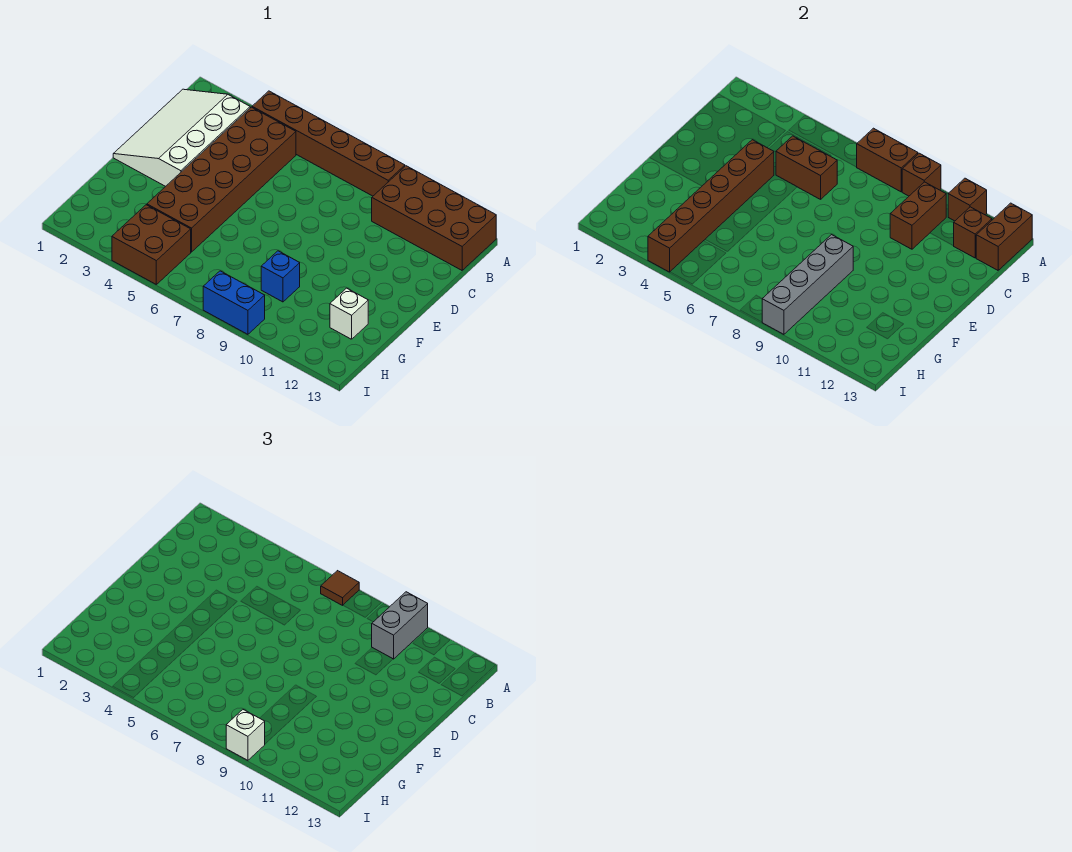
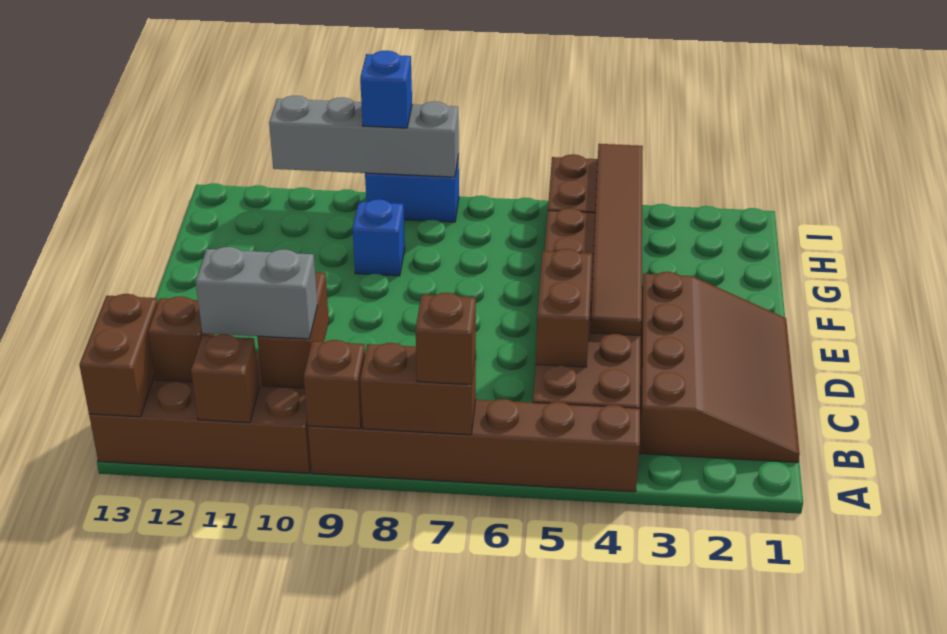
brown 1x1 tile [321,571,359,605] -> brown 1x1 brick [416,293,476,385]
grey 1x2 brick [372,592,428,659] -> grey 1x2 brick turned to [196,247,317,339]
white 3x4 slope [113,89,250,186] -> brown 3x4 slope [639,272,800,462]
brown 1x2 brick [776,136,837,199] -> brown 1x2 brick turned to [536,249,592,367]
brown 1x6 brick [648,140,774,272] -> brown 1x6 tile [591,144,643,336]
grey 1x4 brick [762,235,853,334] -> grey 1x4 brick turned to [269,96,459,177]
white 1x1 brick [330,288,368,339] -> none
white 1x1 brick [226,710,265,760] -> blue 1x1 brick [360,51,412,128]

